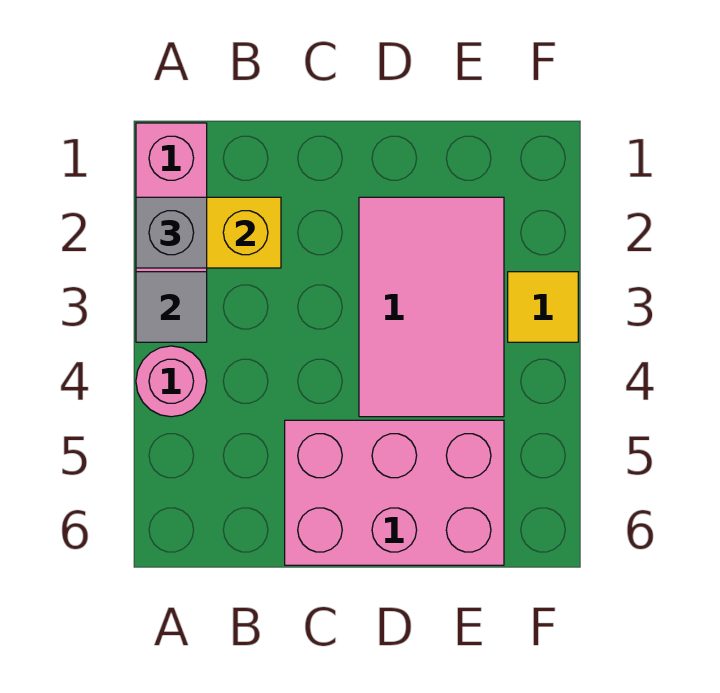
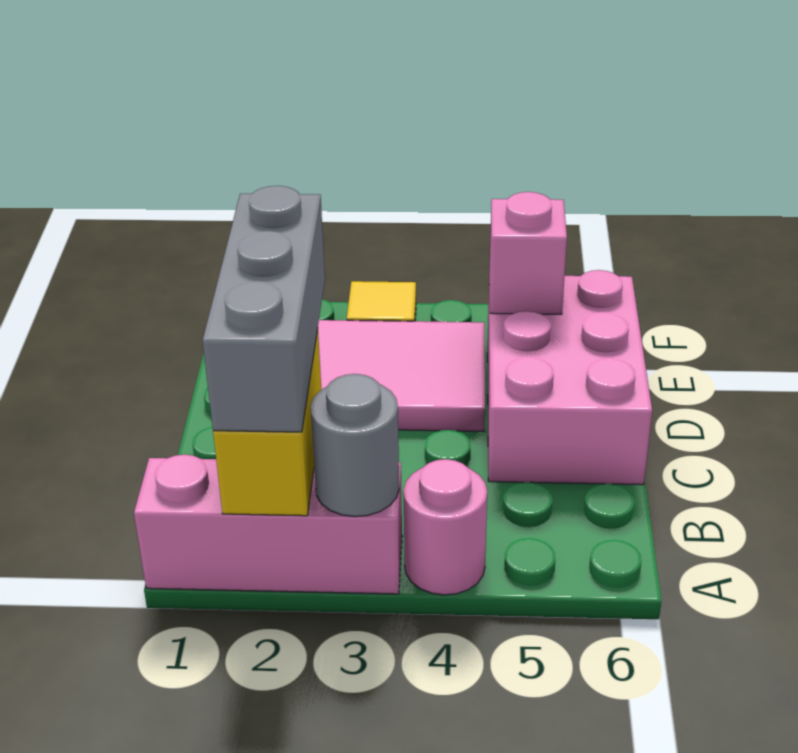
grey 1x1 brick [136,197,207,268] -> grey 1x3 brick [203,186,325,432]
grey 1x1 tile [136,272,207,342] -> grey 1x1 round brick [311,374,399,517]
none -> pink 1x1 brick [489,192,567,314]

